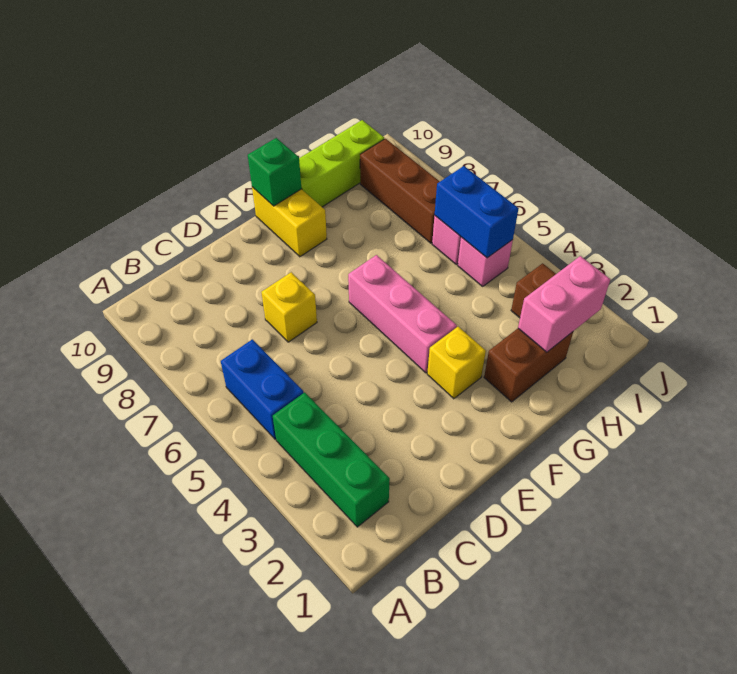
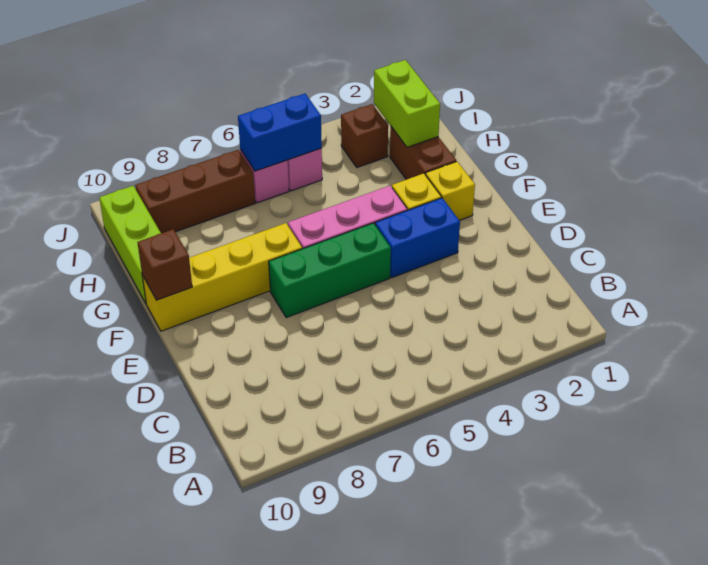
green 1x3 brick [273,392,390,527] -> green 1x3 brick moved to [269,223,391,318]
blue 1x2 brick [221,339,304,439] -> blue 1x2 brick moved to [375,198,460,278]
yellow 1x1 brick [261,272,317,342] -> yellow 1x1 brick moved to [426,161,475,220]
yellow 1x2 brick [252,187,327,257] -> yellow 1x4 brick [142,223,302,331]
green 1x1 brick [248,138,301,206] -> brown 1x1 brick [137,229,192,300]
pink 1x2 brick [518,256,610,352] -> lime 1x2 brick [374,60,440,147]

